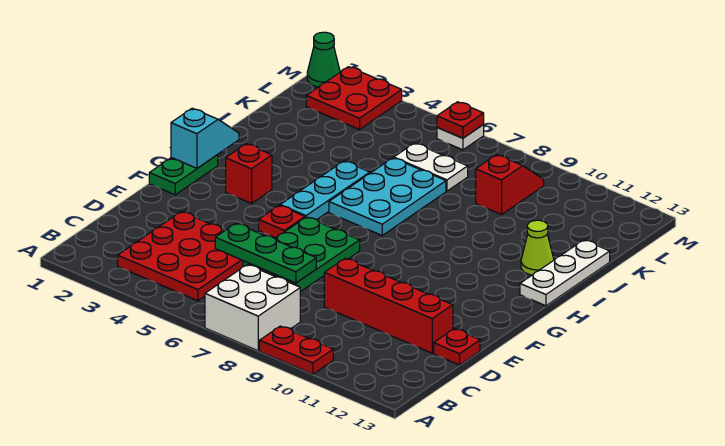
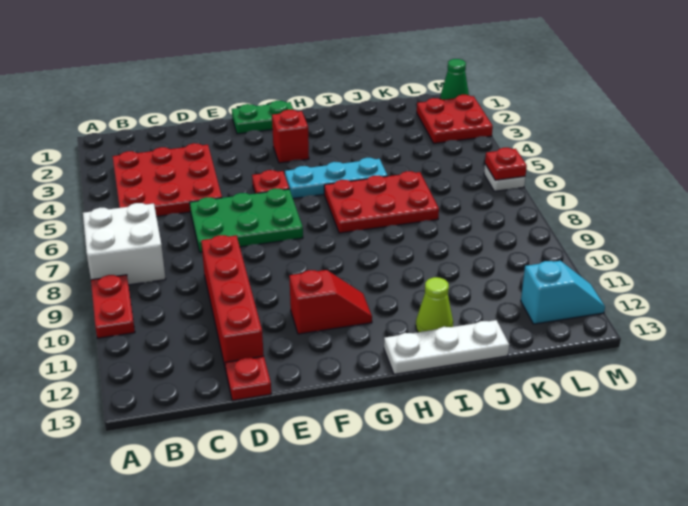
green 1x3 plate [215,223,316,283] -> none
cyan 1x2 slope [171,108,239,168] -> cyan 1x2 slope moved to [521,261,605,324]
cyan 2x3 plate [329,158,446,235] -> red 2x3 plate [324,171,439,233]
white 1x2 plate [394,143,468,191] -> none
red 1x2 slope [476,155,544,215] -> red 1x2 slope moved to [289,270,372,334]

